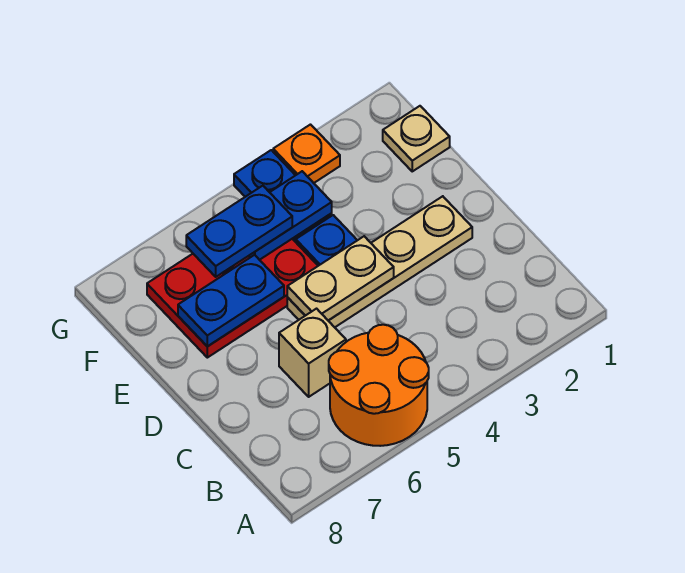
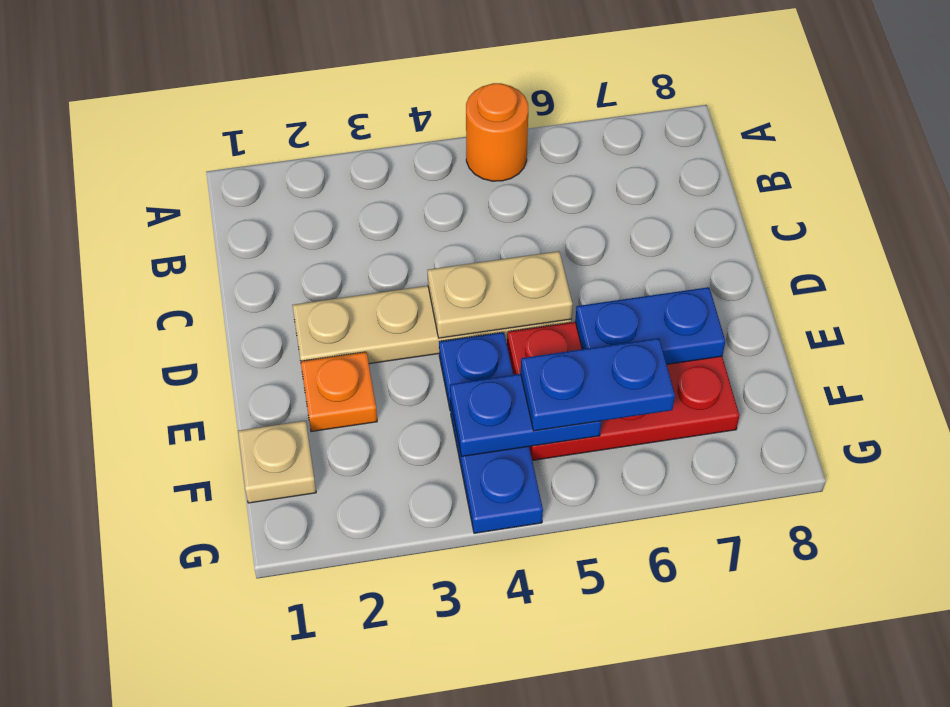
orange 2x2 round brick [329,325,429,446] -> orange 1x1 round brick [466,83,528,181]
tan 1x1 brick [279,309,346,397] -> none
orange 1x1 plate [273,125,340,183] -> orange 1x1 plate moved to [301,352,377,432]

